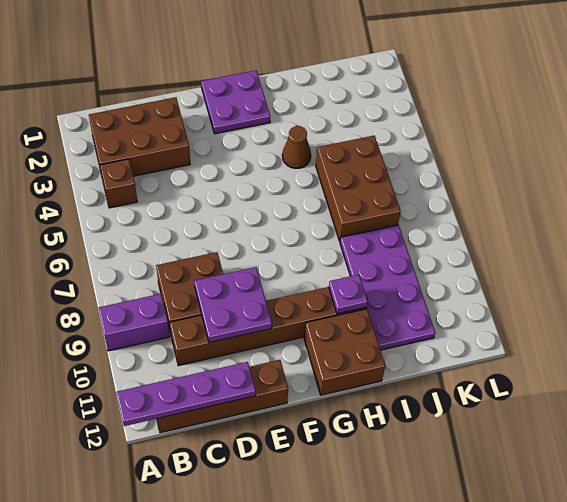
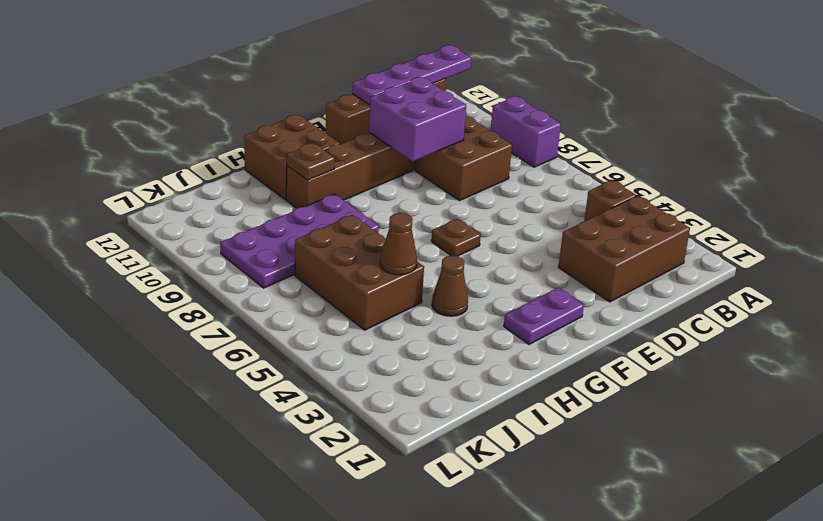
purple 1x2 brick [99,294,170,351] -> purple 1x2 brick turned to [491,96,561,167]
purple 2x2 plate [194,267,272,343] -> purple 2x2 brick [369,77,466,161]
purple 2x2 plate [201,70,270,134] -> purple 1x2 plate [504,288,584,344]
none -> brown 1x1 plate [431,219,481,256]
purple 1x1 plate [329,275,368,314] -> brown 1x1 plate [287,143,335,180]
none -> brown 1x1 cone [380,213,417,275]
purple 2x4 plate [340,225,435,350] -> purple 2x4 plate turned to [220,194,379,288]

